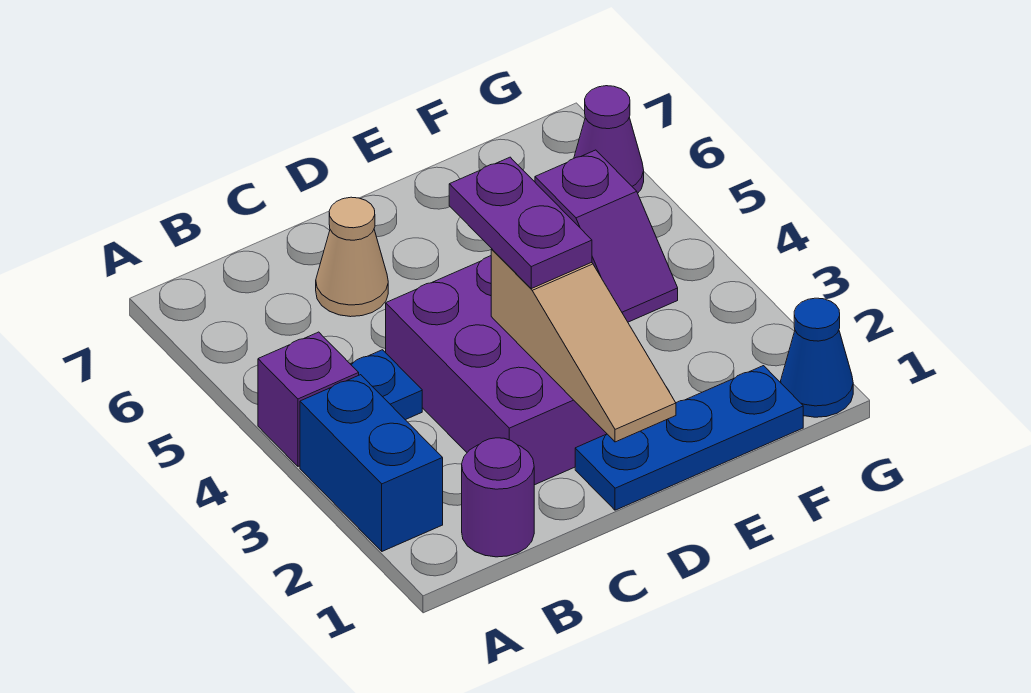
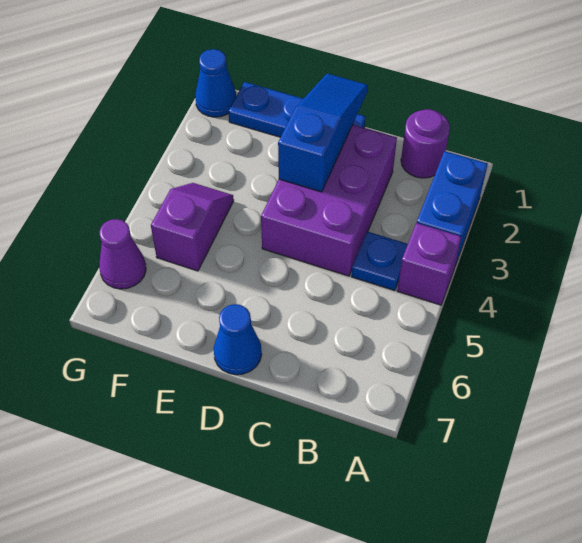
tan 1x1 cone [316,197,388,317] -> none
tan 1x3 slope [491,249,676,442] -> blue 1x3 slope [278,74,368,192]
purple 1x2 plate [449,157,592,289] -> none
none -> blue 1x1 cone [214,304,262,375]

